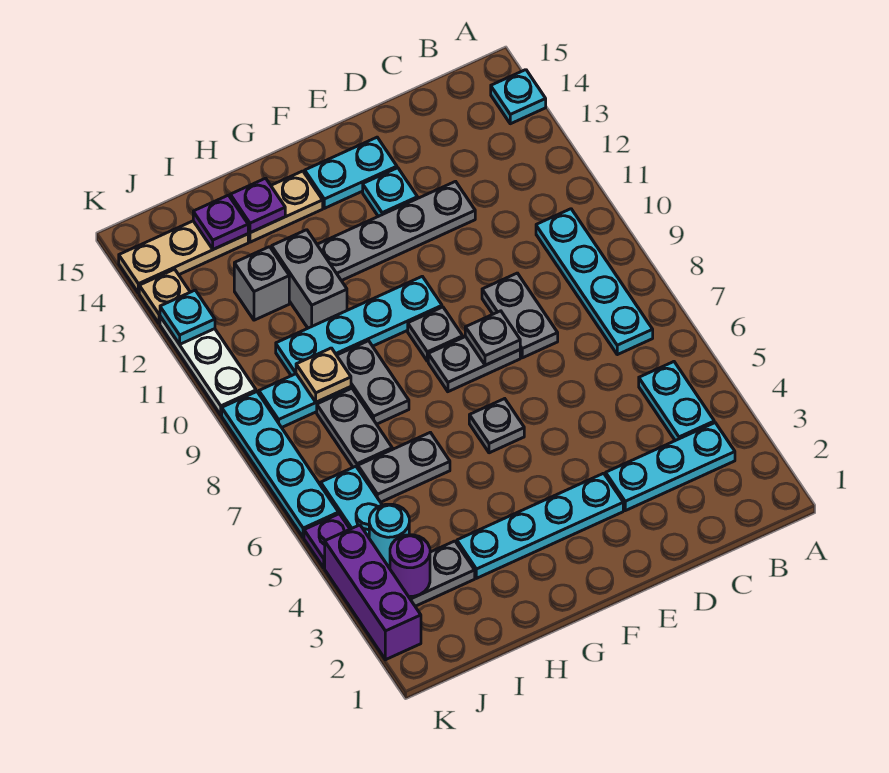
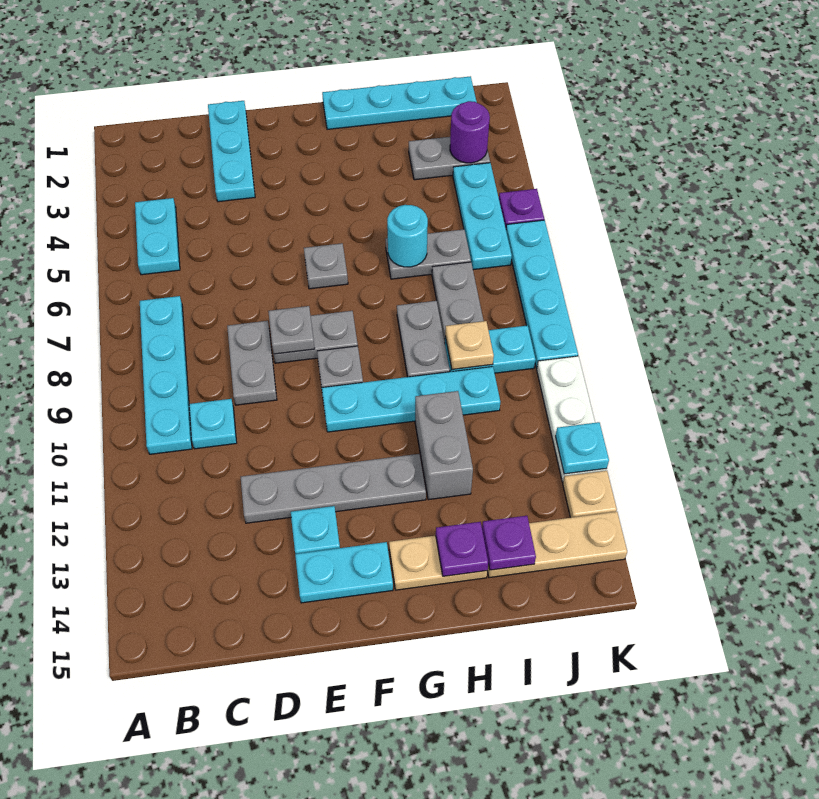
cyan 1x1 plate [491,70,546,124] -> cyan 1x1 plate moved to [189,399,237,449]
cyan 1x3 plate [606,423,735,511] -> cyan 1x3 plate turned to [208,101,255,202]
cyan 1x4 plate [457,473,623,578] -> cyan 1x4 plate moved to [322,76,477,129]
grey 1x1 brick [234,247,289,320] -> none
cyan 1x1 round brick [369,504,409,566] -> cyan 1x1 round brick moved to [387,205,428,267]
purple 1x3 brick [325,525,421,660] -> none

